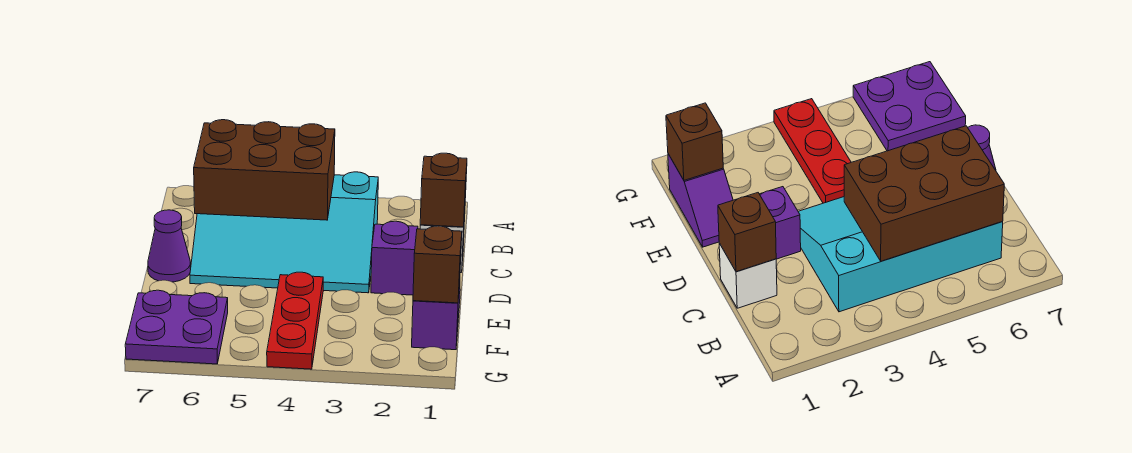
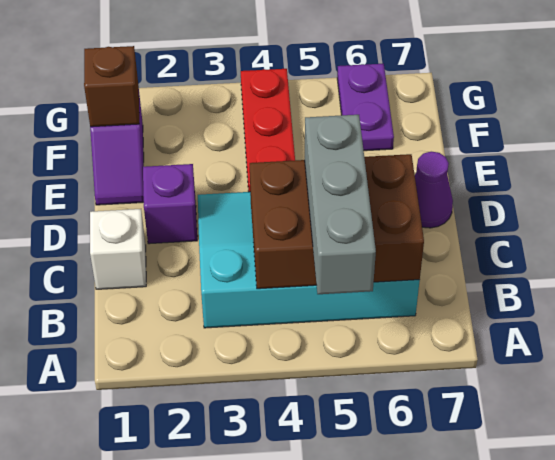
none -> grey 1x3 brick [305,115,376,294]
brown 1x1 brick [420,153,467,227] -> none
purple 2x2 plate [125,290,228,364] -> purple 1x2 plate [337,64,394,151]

